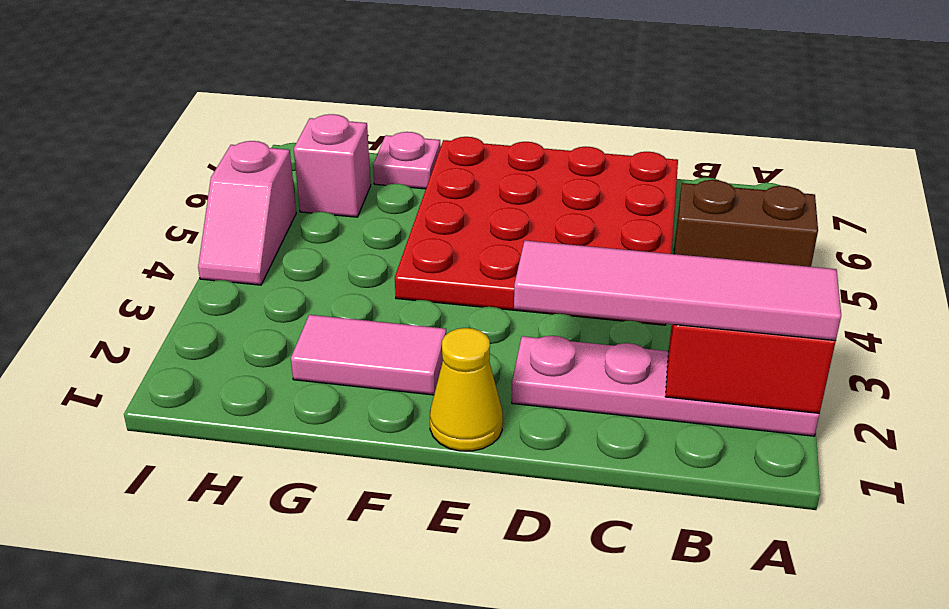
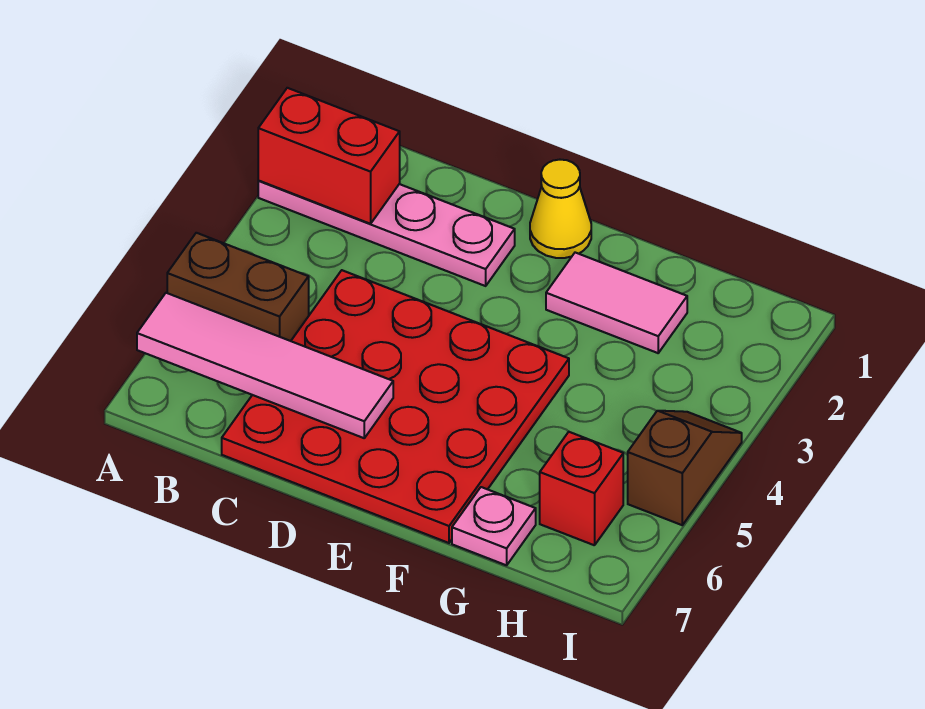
pink 1x4 tile [514,241,841,341] -> pink 1x4 tile moved to [137,293,393,438]
pink 1x1 brick [294,114,371,217] -> red 1x1 brick [540,432,623,545]
pink 1x2 slope [198,141,296,285] -> brown 1x2 slope [628,411,742,525]

